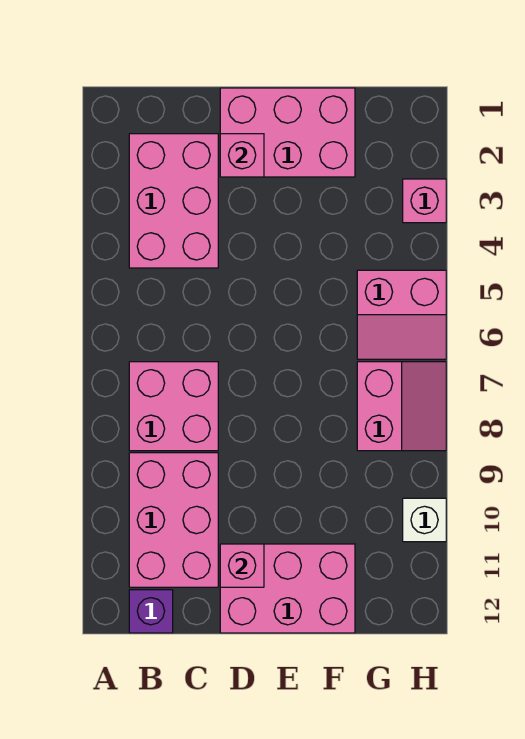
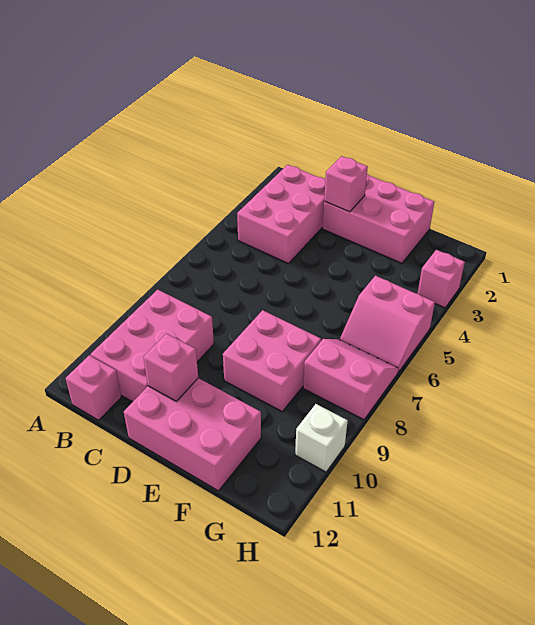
pink 2x2 brick [129,362,218,451] -> pink 2x2 brick moved to [223,310,321,411]
purple 1x1 brick [129,590,173,633] -> pink 1x1 brick [66,355,121,420]
pink 2x2 slope [357,362,446,451] -> pink 2x2 slope turned to [303,339,399,420]

